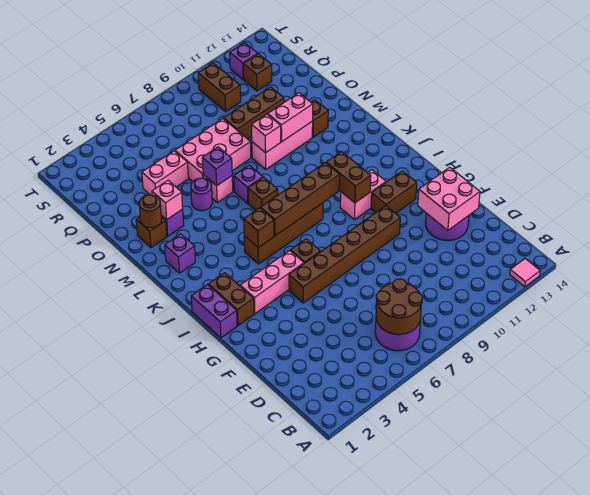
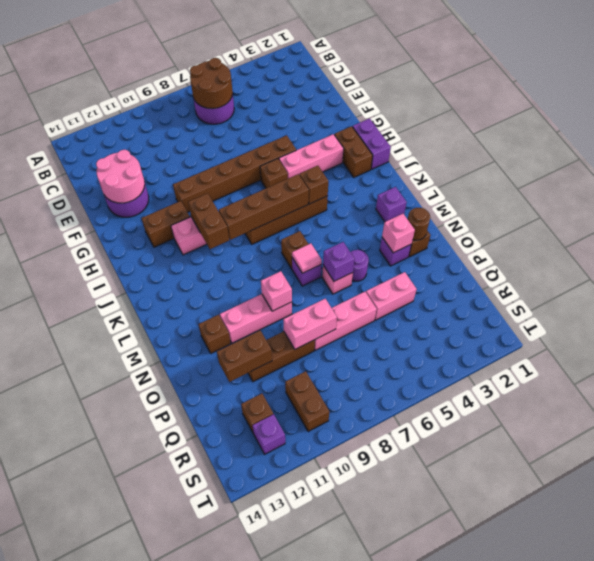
pink 1x1 tile [510,259,540,287] -> pink 1x1 tile moved to [292,243,322,273]
pink 2x2 brick [418,167,480,230] -> pink 2x2 round brick [96,150,145,203]
pink 1x2 brick [268,93,313,142] -> pink 1x2 brick moved to [283,299,337,349]
pink 2x3 brick [175,119,251,181] -> pink 1x3 brick [314,292,377,350]
none -> brown 1x2 brick [217,330,272,382]

